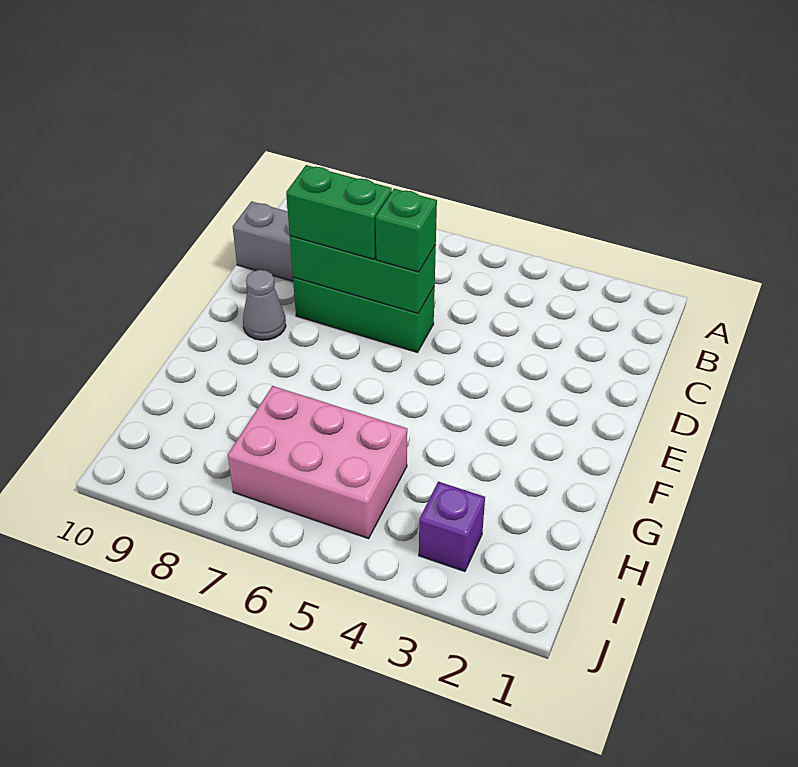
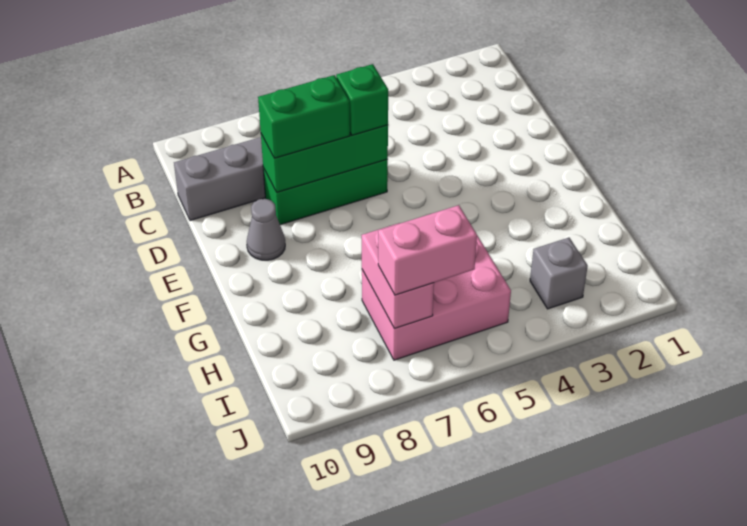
none -> pink 1x2 brick [361,223,434,329]
purple 1x1 brick [419,482,485,571] -> grey 1x1 brick [530,238,588,309]
none -> pink 1x2 brick [378,205,477,295]

